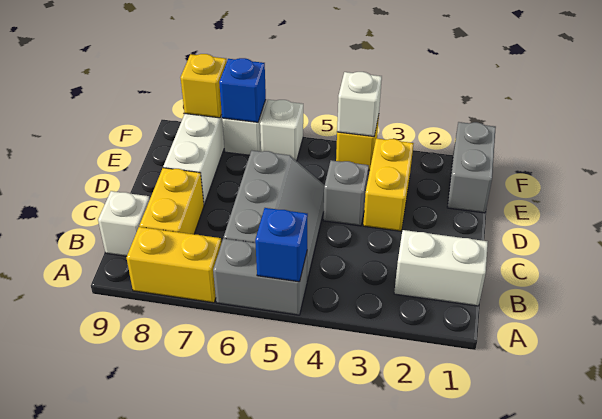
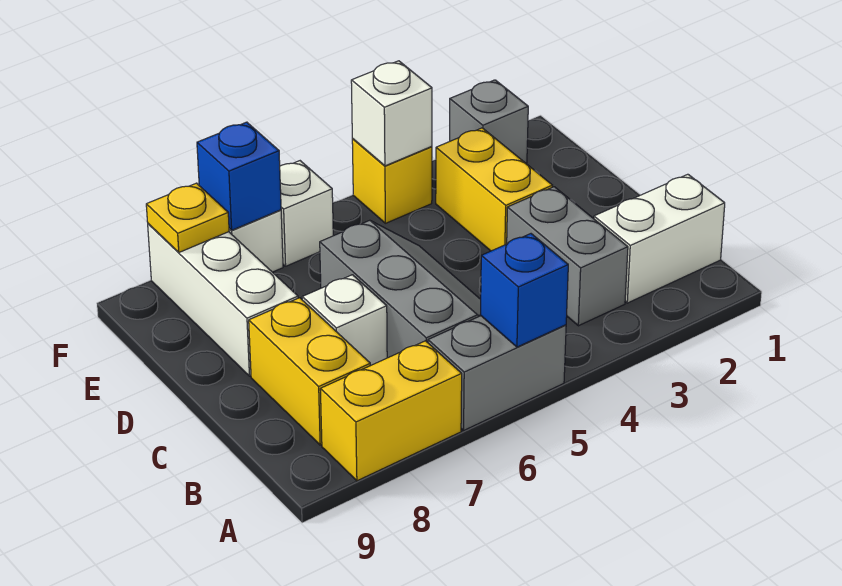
white 1x1 brick [98,191,150,256] -> white 1x1 brick moved to [302,275,387,366]
grey 1x1 brick [323,160,369,226] -> grey 1x1 brick moved to [450,80,528,163]
grey 1x2 brick [447,122,496,213] -> grey 1x2 brick moved to [507,187,628,326]
yellow 1x1 brick [180,54,227,118] -> yellow 1x1 plate [146,183,229,252]

